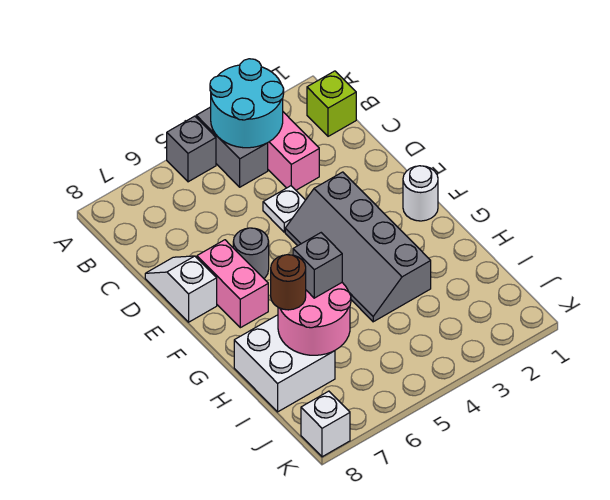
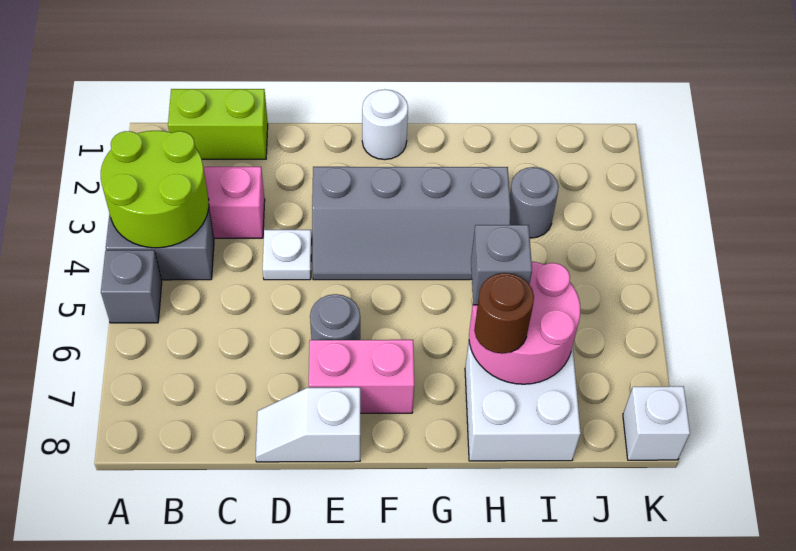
cyan 2x2 round brick [210,59,284,148] -> lime 2x2 round brick [101,131,209,248]
lime 1x1 brick [307,71,356,136] -> lime 1x2 brick [168,89,268,159]
none -> grey 1x1 round brick [510,167,559,238]

